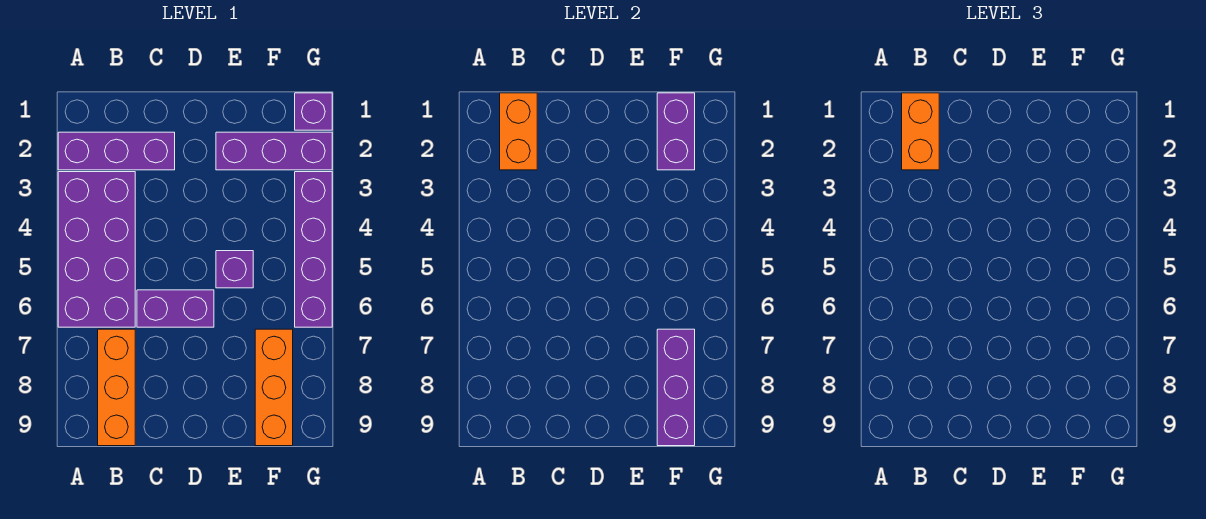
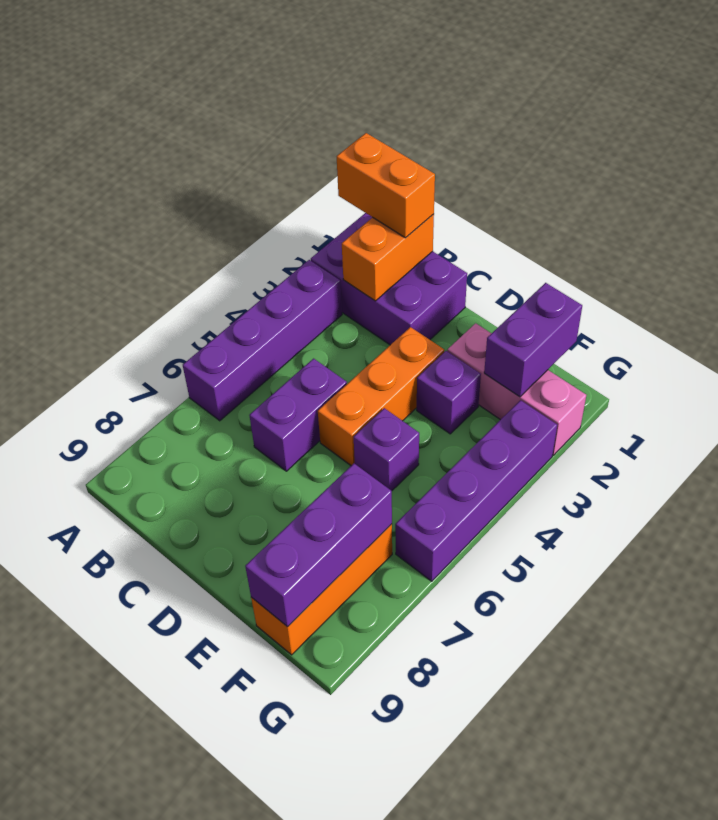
purple 1x3 brick [58,132,175,170] -> purple 2x3 brick [311,213,467,345]
purple 2x4 brick [58,172,135,327] -> purple 1x4 brick [183,260,342,421]
orange 1x2 brick [902,93,939,170] -> orange 1x2 brick turned to [337,133,435,238]
orange 1x3 brick [98,329,135,446] -> orange 1x3 brick moved to [318,327,444,466]
purple 1x2 brick [137,290,214,327] -> purple 1x2 brick turned to [249,359,347,471]
purple 1x3 brick [216,132,332,170] -> pink 1x3 brick [447,323,586,455]
purple 1x1 brick [295,93,332,130] -> purple 1x1 brick moved to [417,351,481,434]

